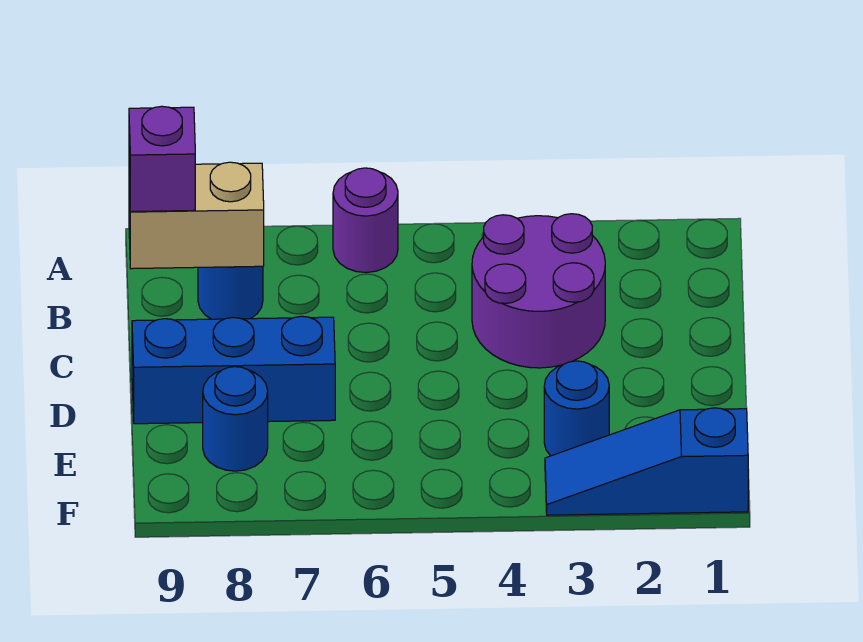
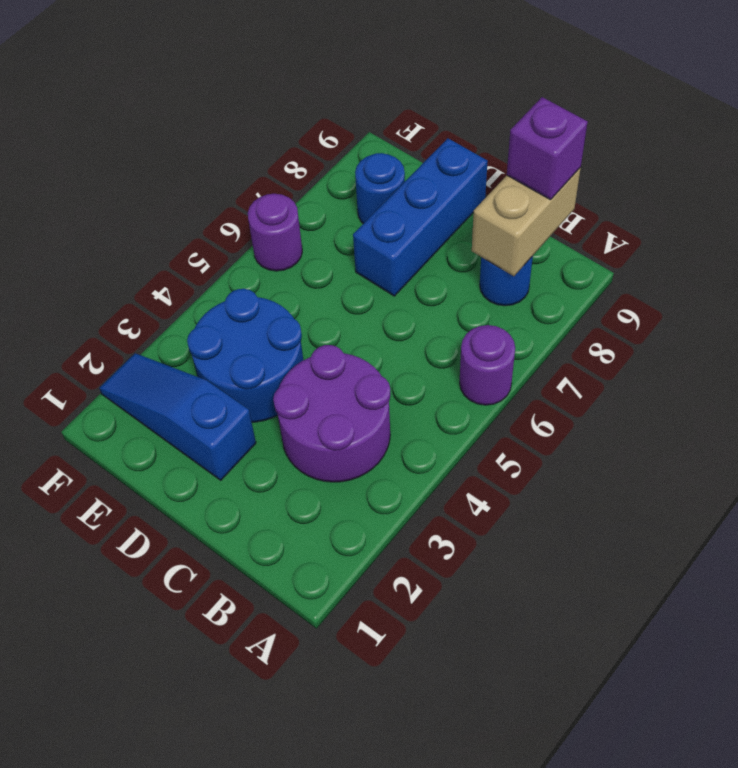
blue 1x1 round brick [544,361,609,456] -> blue 2x2 round brick [187,289,303,422]
blue 1x3 slope [545,408,748,515] -> blue 1x3 slope turned to [99,353,256,480]
none -> purple 1x1 round brick [248,194,302,271]

